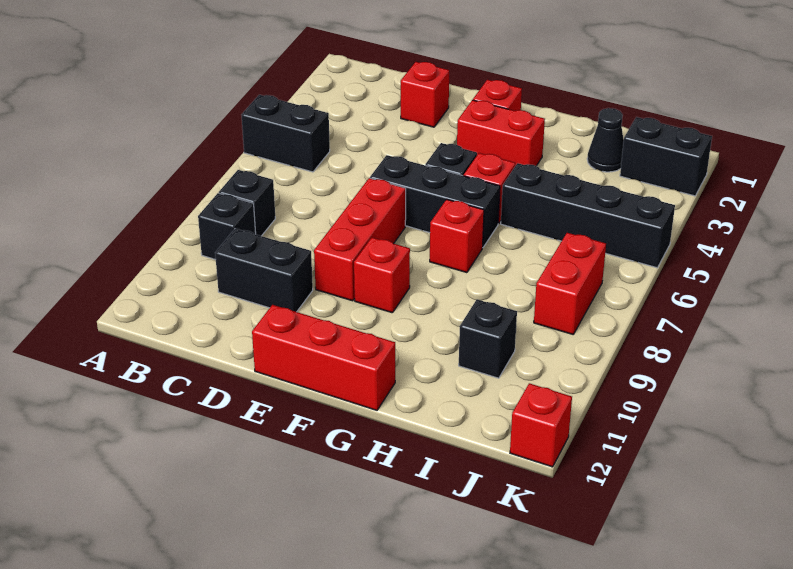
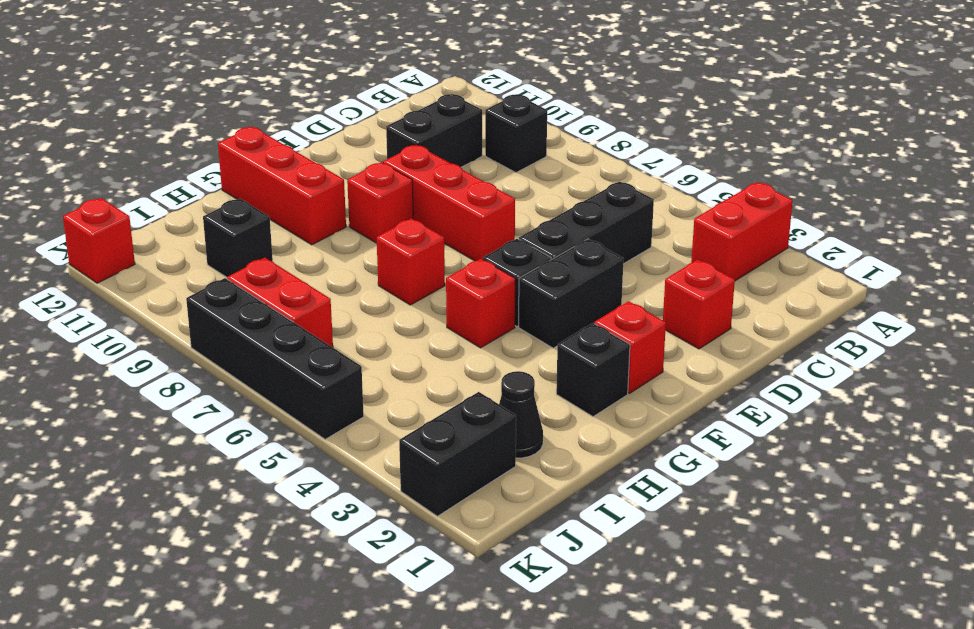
black 1x2 brick [242,95,330,172] -> black 1x2 brick moved to [519,239,624,348]
black 1x1 brick [219,170,275,236] -> black 1x1 brick moved to [556,323,630,417]
black 1x3 brick [370,155,500,247] -> black 1x3 brick moved to [519,182,654,264]
red 1x3 brick [252,305,395,410] -> red 1x3 brick turned to [218,127,346,245]
red 1x2 brick [457,100,545,166] -> red 1x2 brick moved to [691,182,793,281]
black 1x4 brick [501,163,675,268] -> black 1x4 brick turned to [186,278,364,439]

